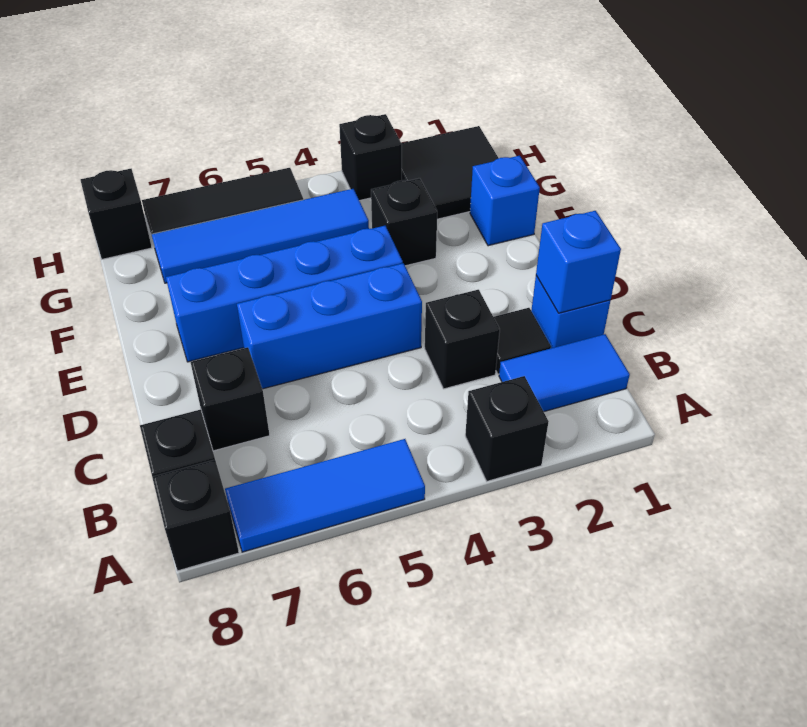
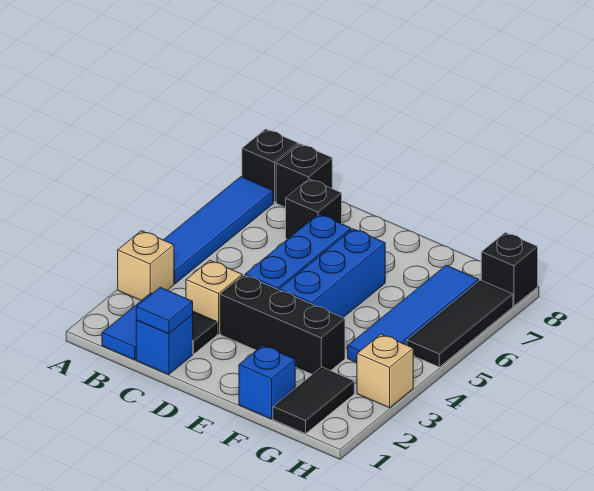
black 1x1 brick [465,376,549,481] -> tan 1x1 brick [118,231,174,300]
blue 1x3 tile [225,439,425,552] -> blue 1x4 tile [164,177,273,284]
blue 1x1 brick [536,211,621,313] -> blue 1x1 tile [136,287,193,334]
black 1x1 brick [425,290,500,389] -> tan 1x1 brick [186,260,242,334]
blue 1x4 brick [166,226,403,362] -> blue 1x3 brick [279,229,385,318]
black 1x1 brick [371,178,437,266] -> black 1x3 brick [220,275,345,374]
black 2x2 tile [401,126,499,219] -> black 1x2 tile [273,367,354,434]
black 1x1 brick [339,114,402,201] -> tan 1x1 brick [357,334,413,408]

